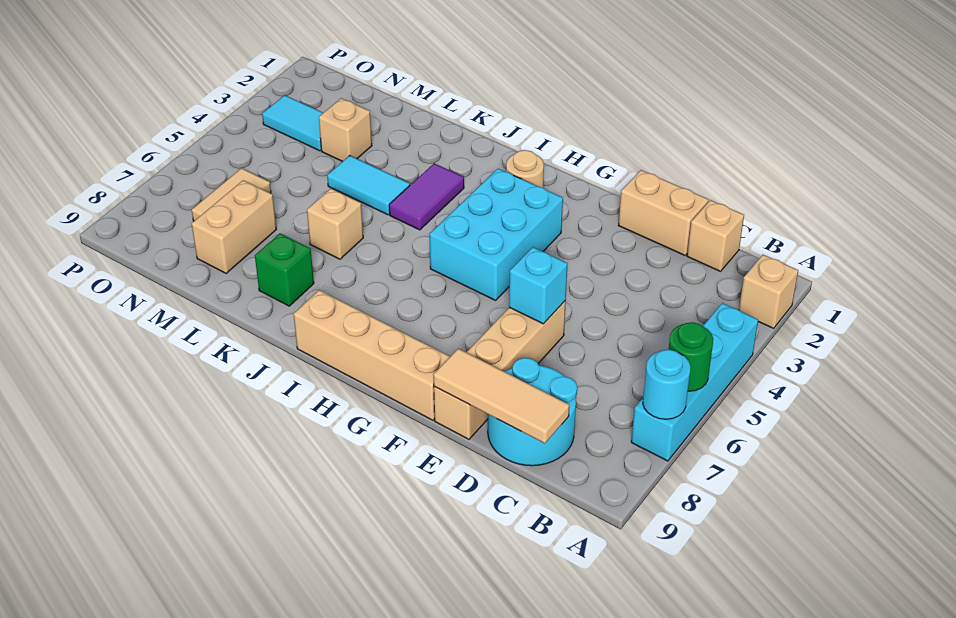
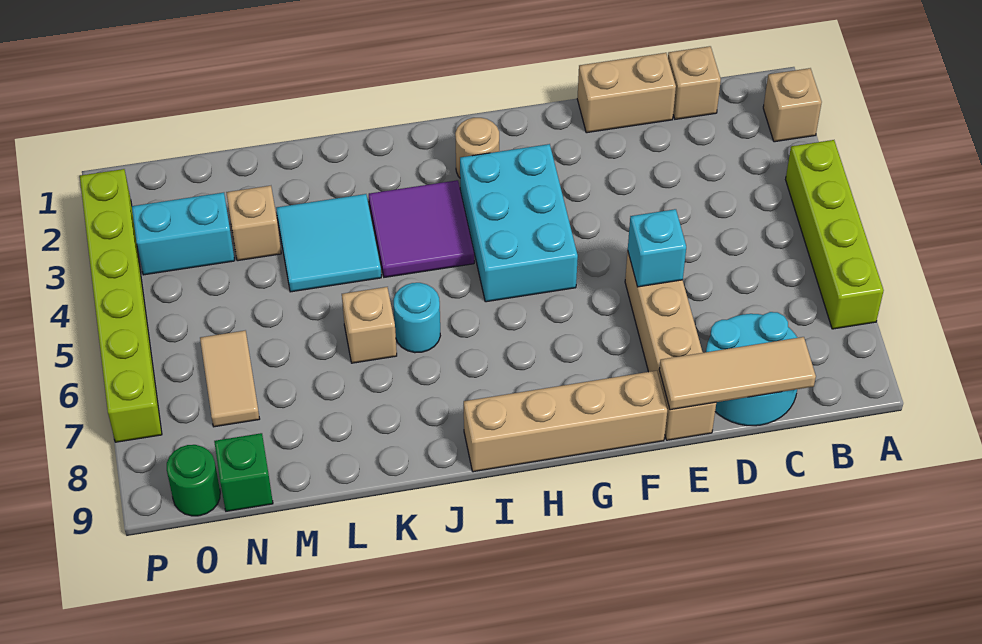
cyan 1x4 brick [631,303,758,461] -> lime 1x4 brick [786,140,884,329]
green 1x1 round brick [669,322,713,391] -> green 1x1 round brick moved to [167,445,220,516]
cyan 1x1 round brick [643,350,690,419] -> cyan 1x1 round brick moved to [394,283,440,353]
purple 1x2 tile [389,163,464,230] -> purple 2x2 tile [369,180,474,277]
cyan 1x2 tile [327,155,410,215] -> cyan 2x2 tile [276,194,381,292]
green 1x1 brick [255,233,314,306] -> green 1x1 brick moved to [214,433,273,511]
tan 1x2 brick [192,180,276,273] -> none
cyan 1x2 tile [262,95,323,151] -> cyan 1x2 brick [132,193,235,275]
none -> lime 1x6 brick [80,169,162,442]

